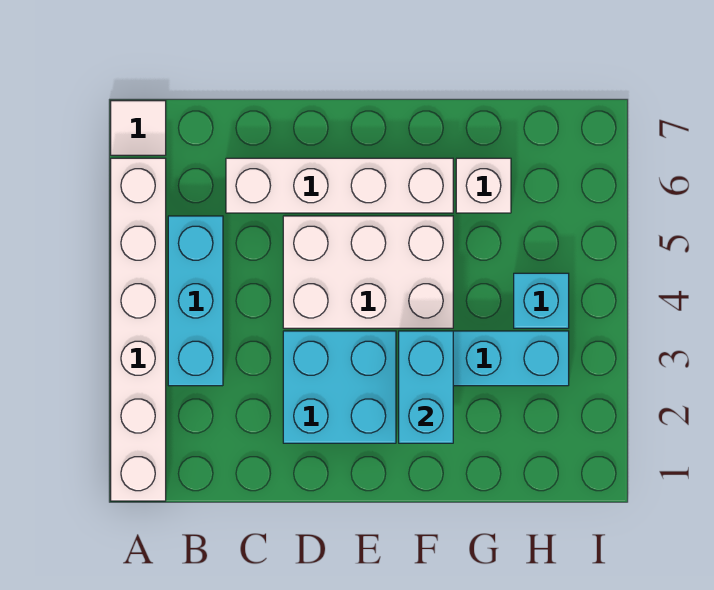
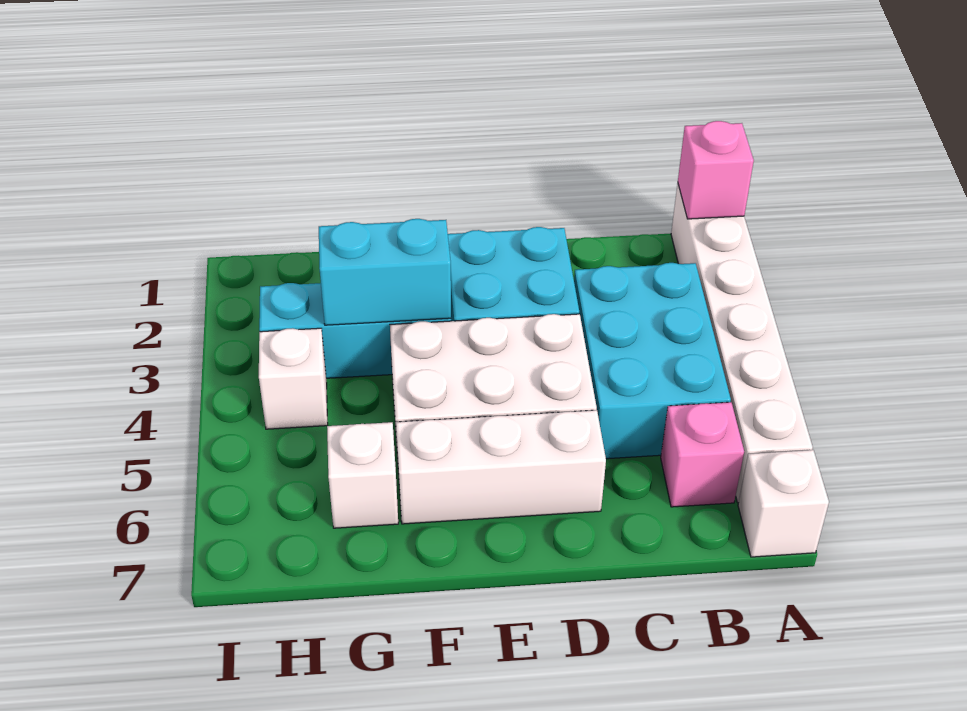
none -> pink 1x1 brick [678,121,754,219]
white 1x1 tile [111,101,166,155] -> white 1x1 brick [738,450,829,557]
cyan 1x3 brick [168,216,223,386] -> cyan 2x3 brick [574,263,731,459]
none -> pink 1x1 brick [661,402,744,507]
white 1x4 brick [226,158,453,213] -> white 1x3 brick [396,410,606,524]
cyan 1x2 brick [399,331,453,443] -> cyan 1x2 brick turned to [319,219,451,325]
cyan 1x1 brick [514,273,569,328] -> white 1x1 brick [259,328,328,429]

